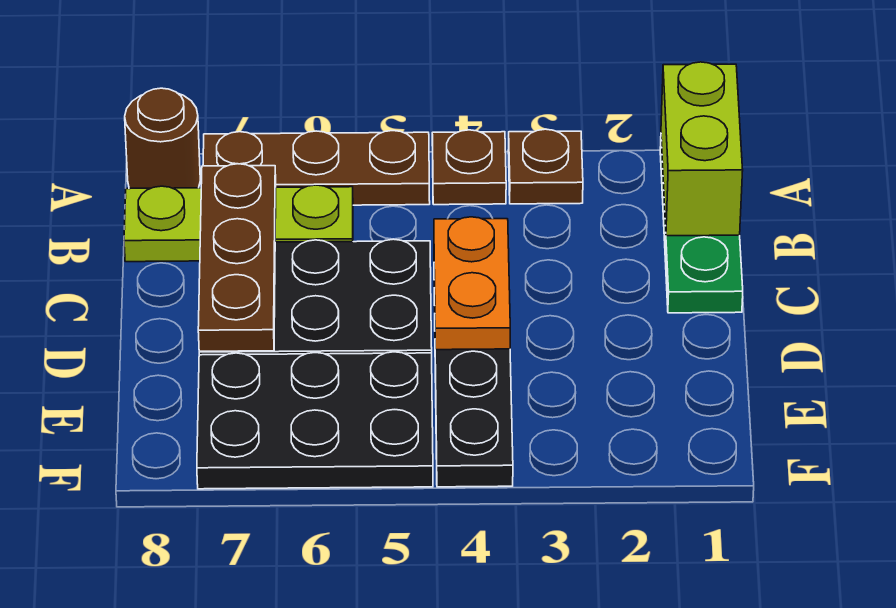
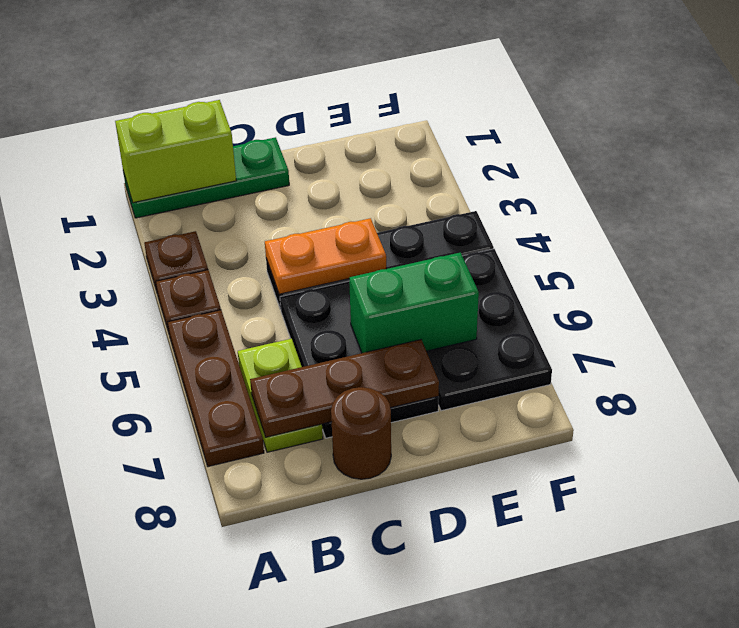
brown 1x1 round brick [125,88,200,189] -> brown 1x1 round brick moved to [331,387,391,479]
lime 1x3 plate [124,185,353,262] -> lime 1x2 plate [238,339,323,452]
none -> green 1x2 brick [349,253,479,353]

